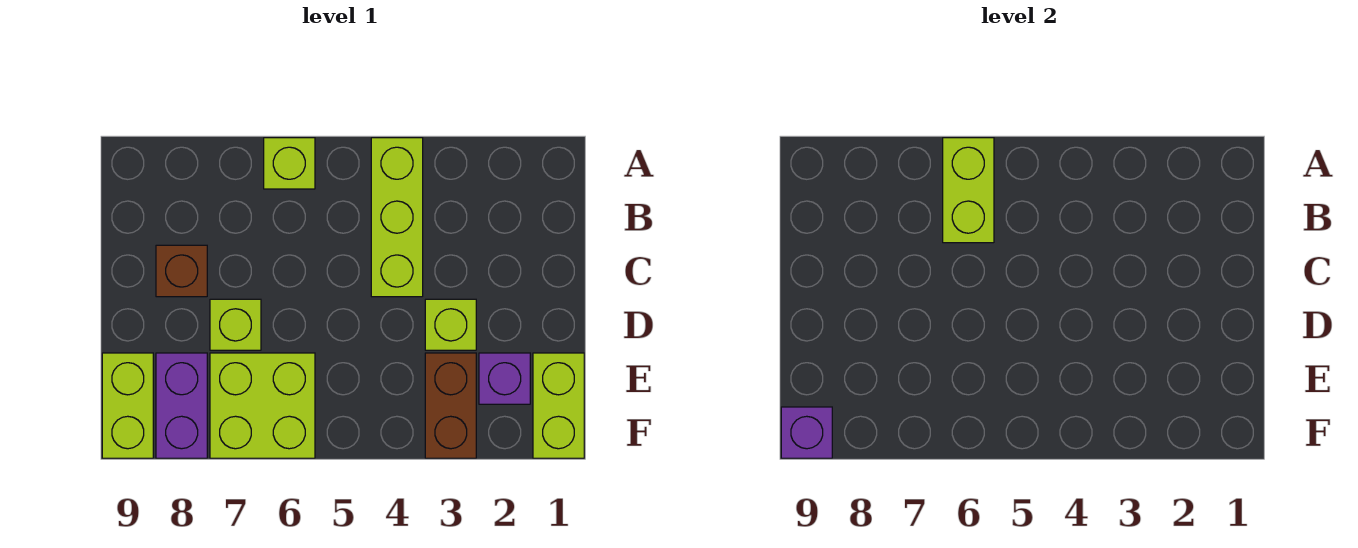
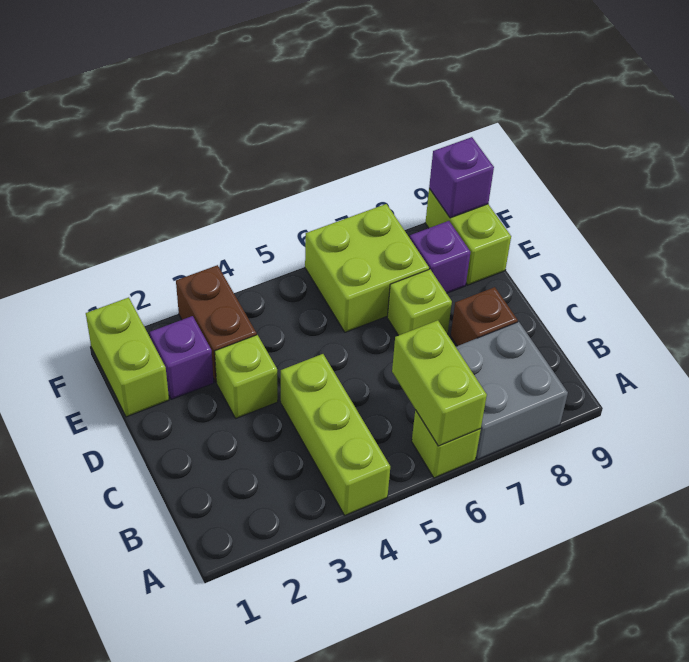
none -> grey 2x2 brick [456,322,568,460]
purple 1x2 brick [156,353,207,458] -> purple 1x1 brick [410,221,470,293]

